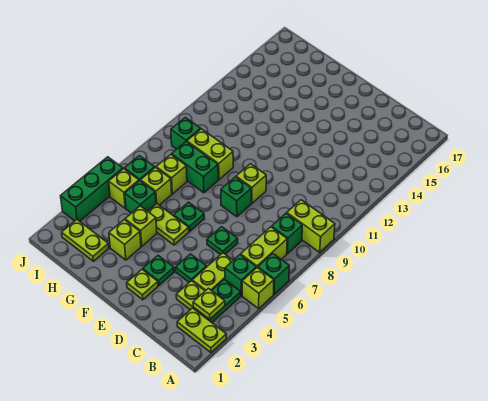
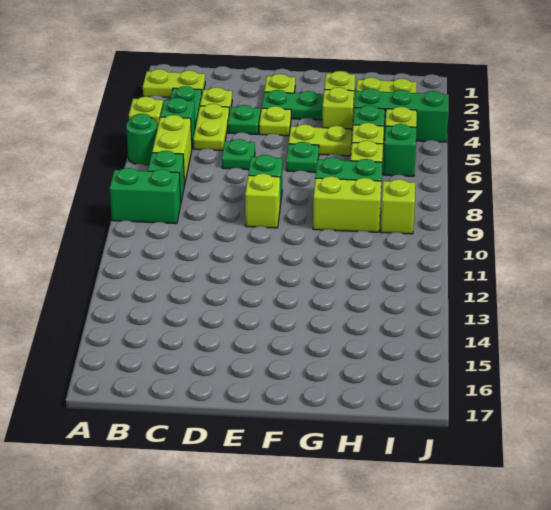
green 1x1 brick [258,253,289,294] -> green 1x1 round brick [126,114,157,165]
lime 1x2 brick [287,200,335,252] -> green 1x2 brick [110,168,181,224]
lime 1x1 plate [193,288,225,319] -> lime 1x1 plate moved to [259,106,291,136]
green 1x1 plate [143,256,174,285] -> green 1x2 plate [262,90,324,120]
green 1x1 brick [171,117,201,149] -> lime 1x1 brick [381,179,415,234]
green 1x3 brick [61,157,123,221] -> green 1x3 brick turned to [354,89,449,142]

